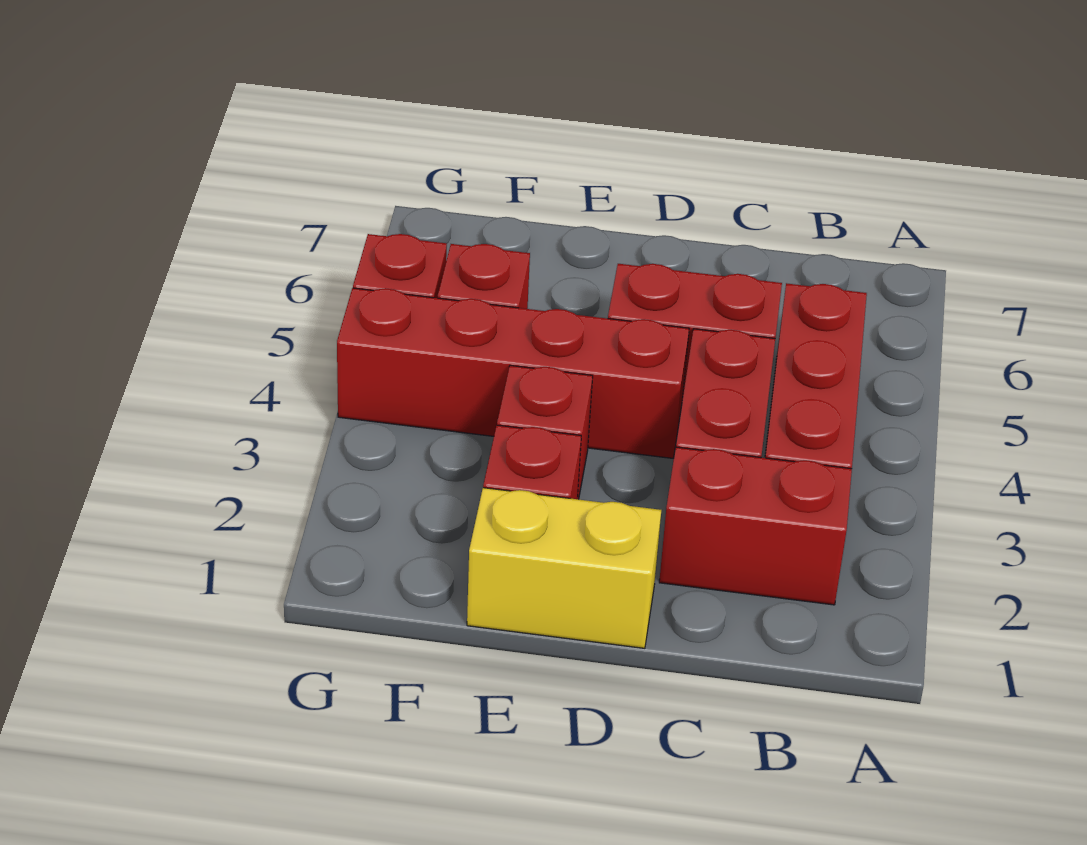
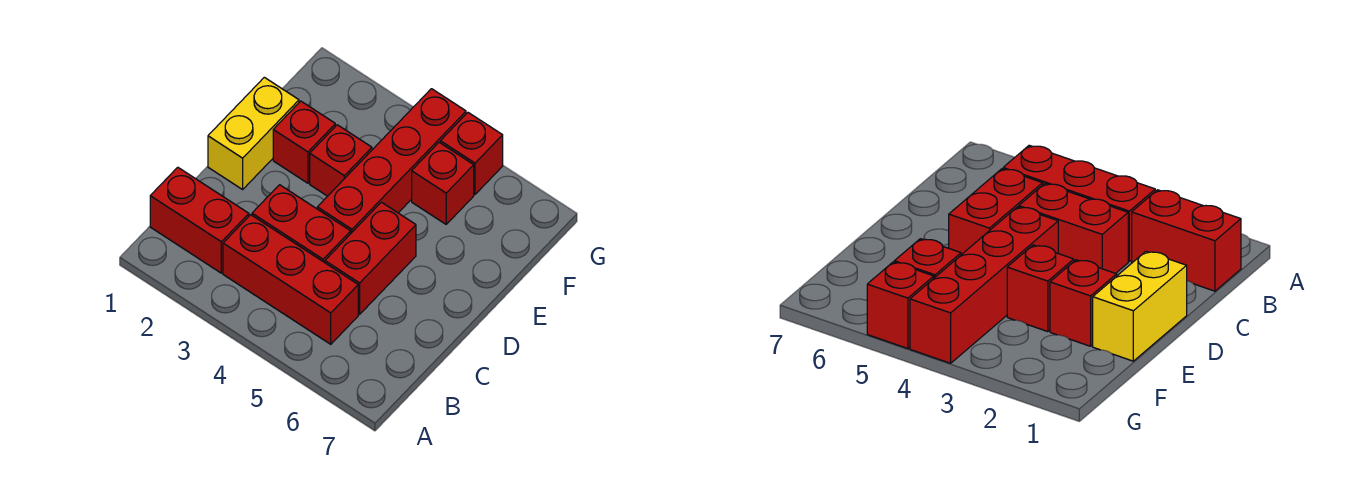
red 1x2 brick [659,447,852,605] -> red 1x2 brick turned to [150,167,249,273]

